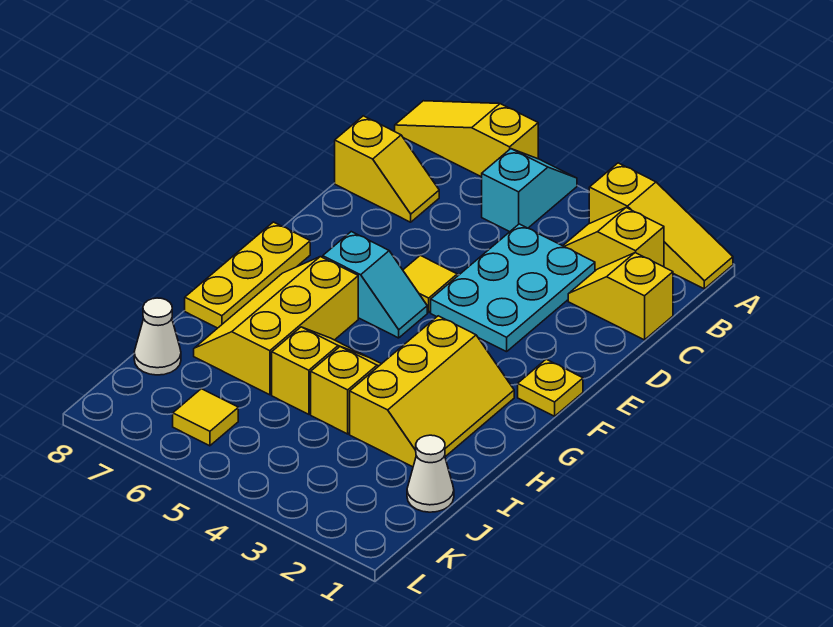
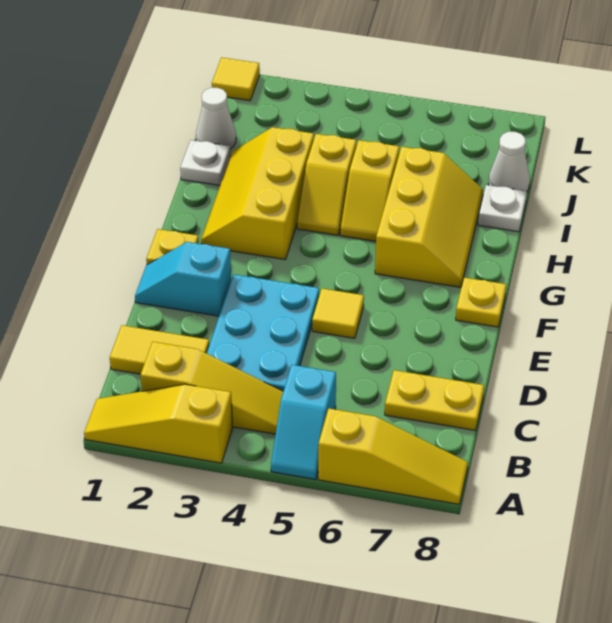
yellow 1x2 slope [563,208,664,271] -> yellow 1x3 slope [140,342,283,434]
yellow 1x2 slope [568,253,673,340] -> yellow 1x2 tile [110,325,209,374]
yellow 1x2 slope [335,116,439,222] -> yellow 1x2 plate [385,370,484,431]
cyan 1x2 slope [323,232,427,338] -> cyan 1x2 slope moved to [135,242,231,316]
yellow 1x3 plate [185,222,310,328] -> yellow 1x1 plate [456,278,506,327]
none -> white 1x1 plate [180,140,230,185]
none -> white 1x1 plate [478,185,527,232]
yellow 1x1 tile [173,389,238,446] -> yellow 1x1 tile moved to [212,58,260,101]

